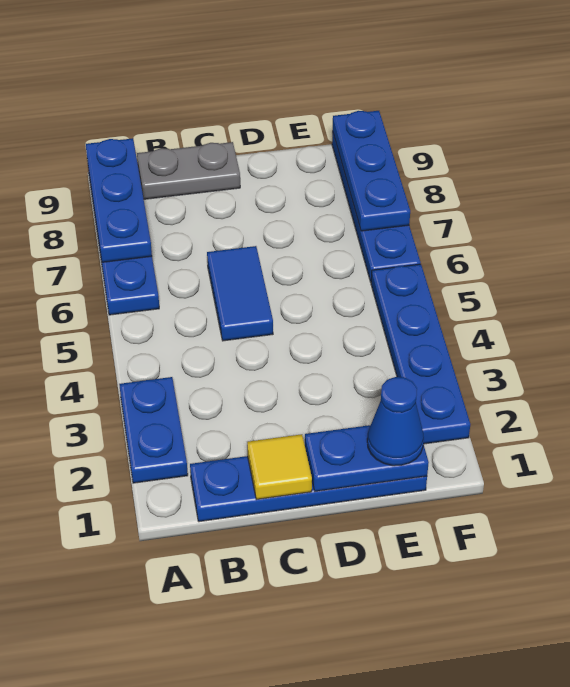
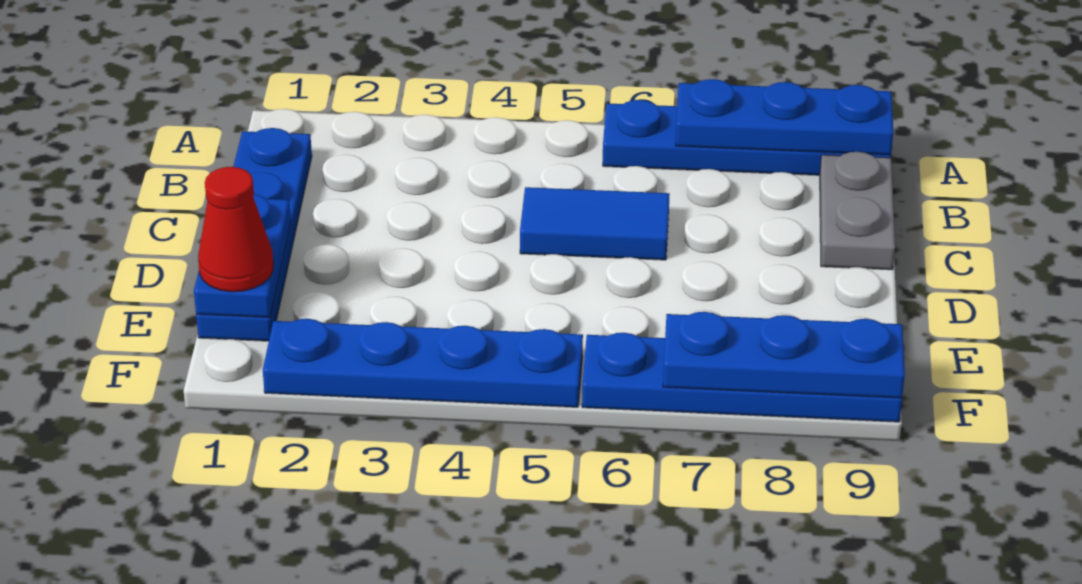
blue 1x2 plate [119,377,188,483] -> none
yellow 1x1 tile [247,434,312,500] -> none
blue 1x1 cone [367,377,424,466] -> red 1x1 cone [198,167,273,292]

